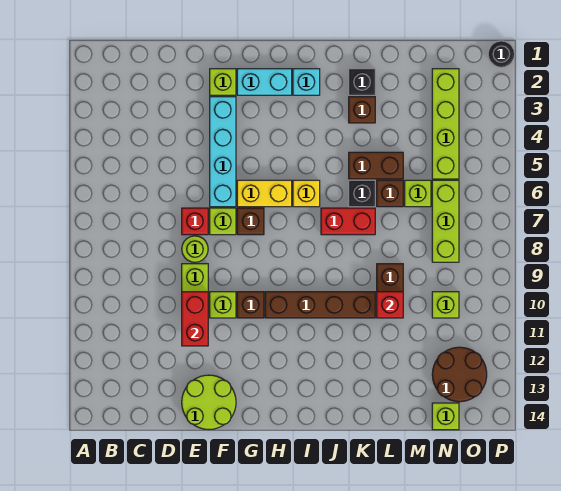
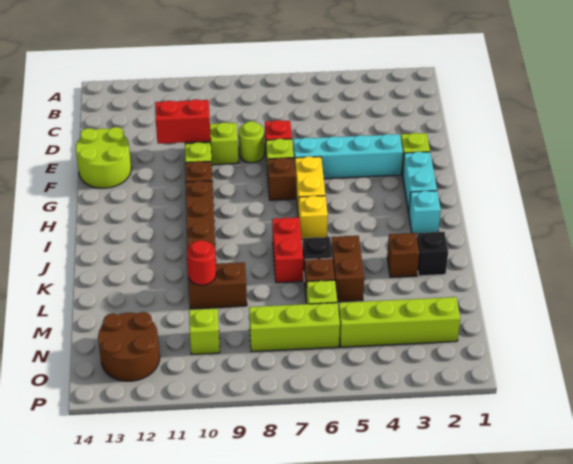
red 1x1 brick [377,292,403,318] -> red 1x1 round brick [187,240,216,285]
lime 1x1 brick [432,403,459,430] -> none
black 1x1 round brick [488,41,515,67] -> none

